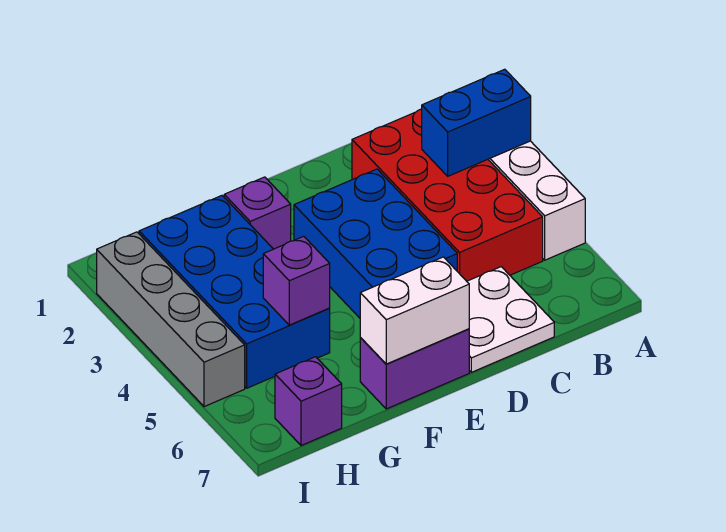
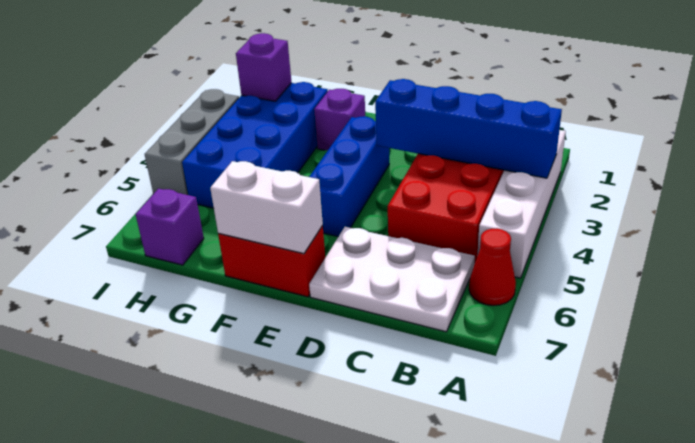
blue 1x2 brick [422,69,531,176] -> blue 1x4 brick [375,79,562,178]
none -> red 1x1 cone [469,229,516,306]
white 2x2 plate [467,267,554,372] -> white 2x3 plate [309,227,475,332]
blue 2x3 brick [294,169,457,318] -> blue 1x3 brick [309,116,389,237]
purple 1x2 brick [360,329,469,409] -> red 1x2 brick [218,226,325,297]
purple 1x1 brick [263,236,330,325] -> purple 1x1 brick moved to [236,33,291,101]
grey 1x4 brick [97,232,245,407] -> grey 1x3 brick [145,89,239,195]

